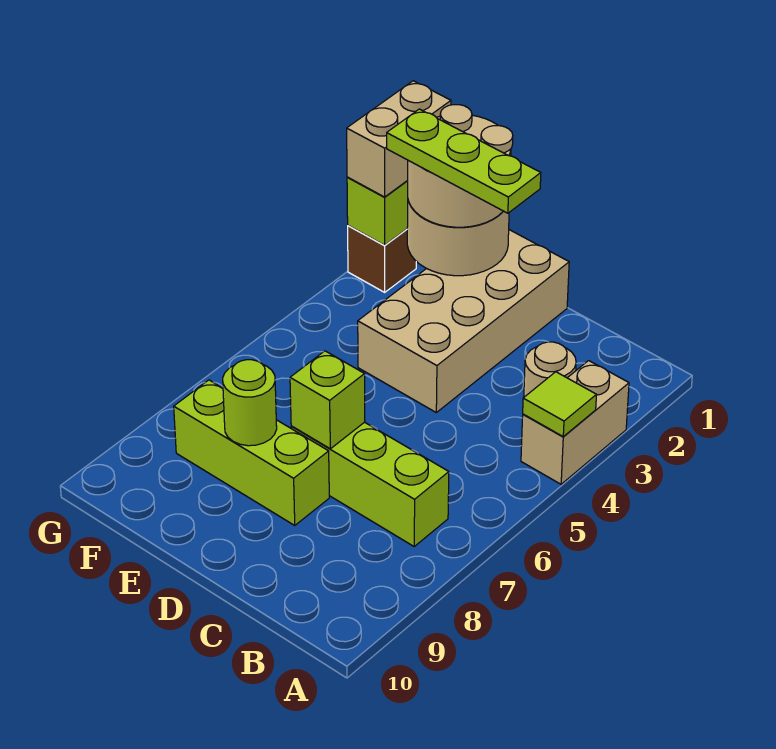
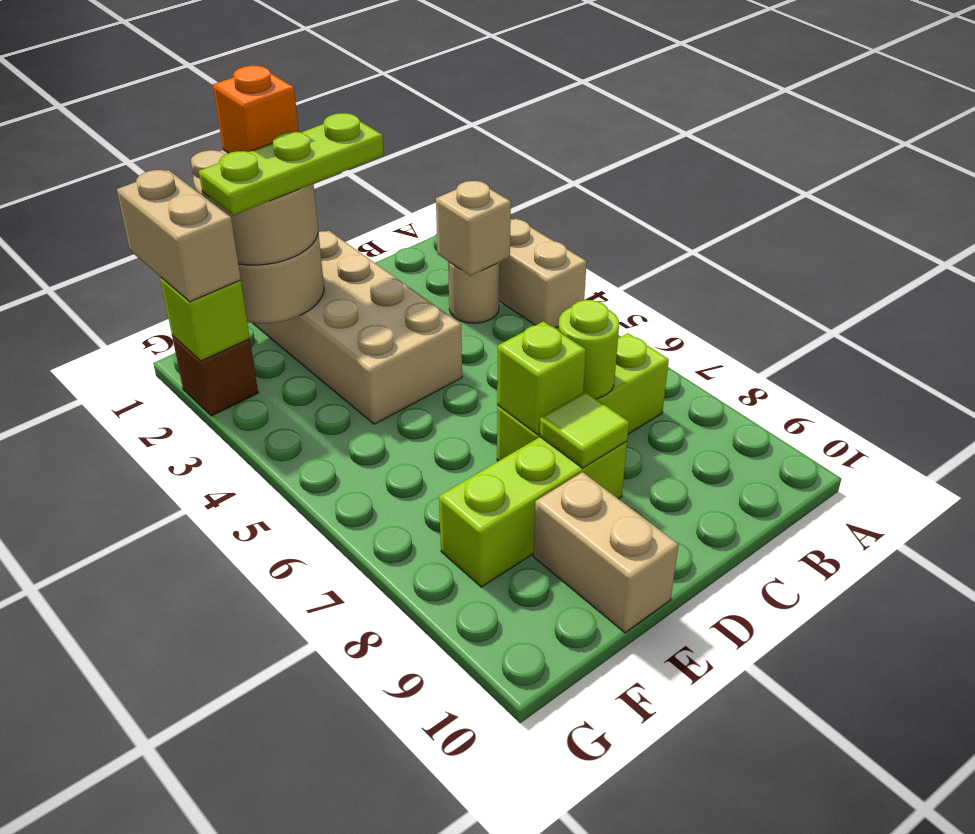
lime 1x1 tile [523,372,596,436] -> lime 1x1 tile moved to [540,392,629,468]
none -> tan 1x1 brick [436,181,511,276]
none -> orange 1x1 brick [213,66,299,153]
lime 1x1 round brick [223,360,277,446] -> lime 1x1 round brick moved to [558,300,619,399]
none -> tan 1x2 brick [533,472,679,633]

